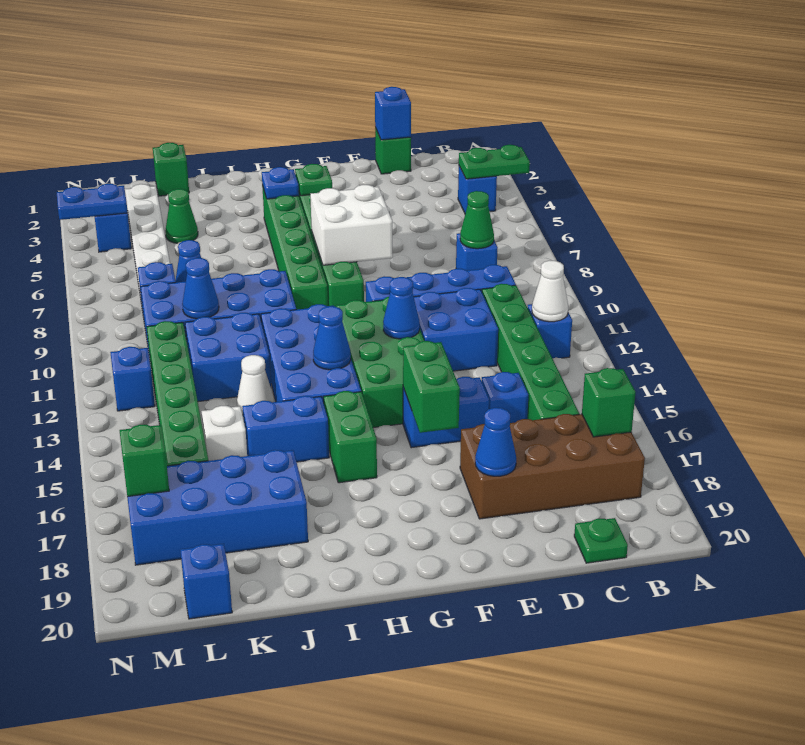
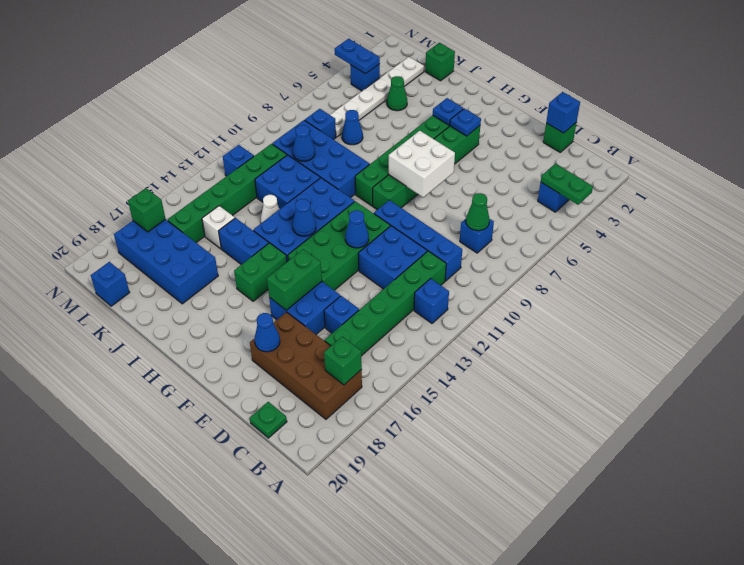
white 1x1 cone [532,261,568,322] -> none
blue 1x2 brick [403,377,489,448] -> blue 2x2 brick [269,282,340,334]
green 1x1 plate [295,164,332,196] -> blue 1x1 plate [450,108,481,136]

